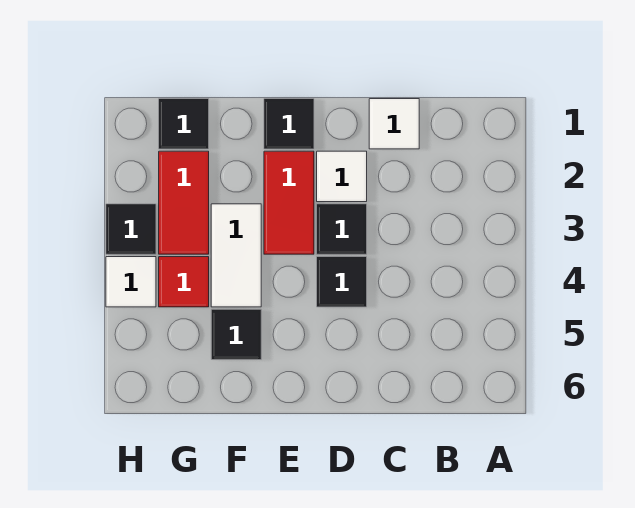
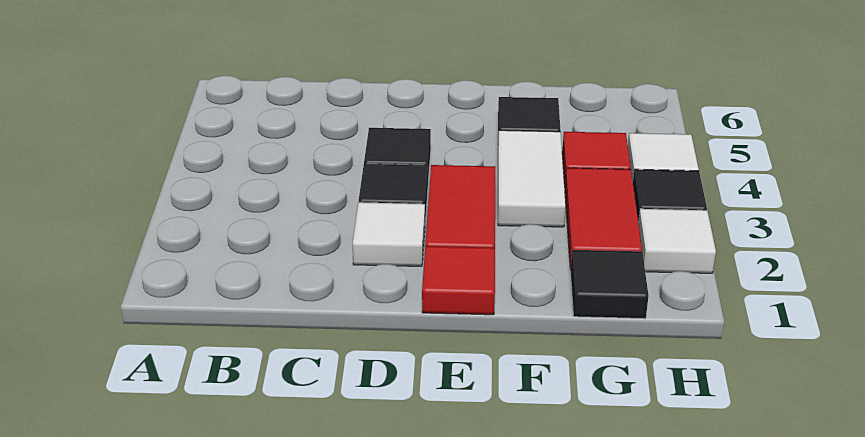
white 1x1 tile [369,99,419,149] -> white 1x1 tile moved to [638,209,716,273]
black 1x1 tile [264,99,314,149] -> red 1x1 tile [422,246,495,315]

